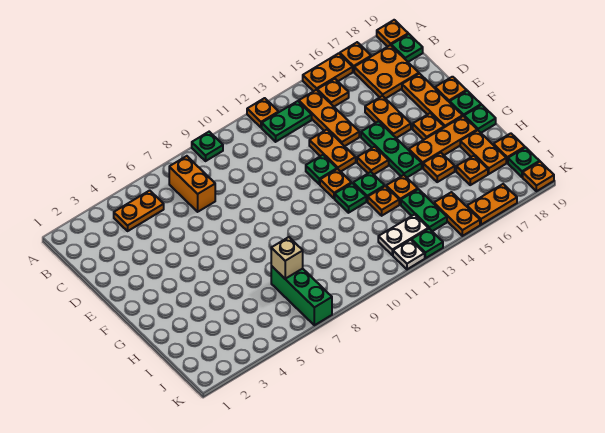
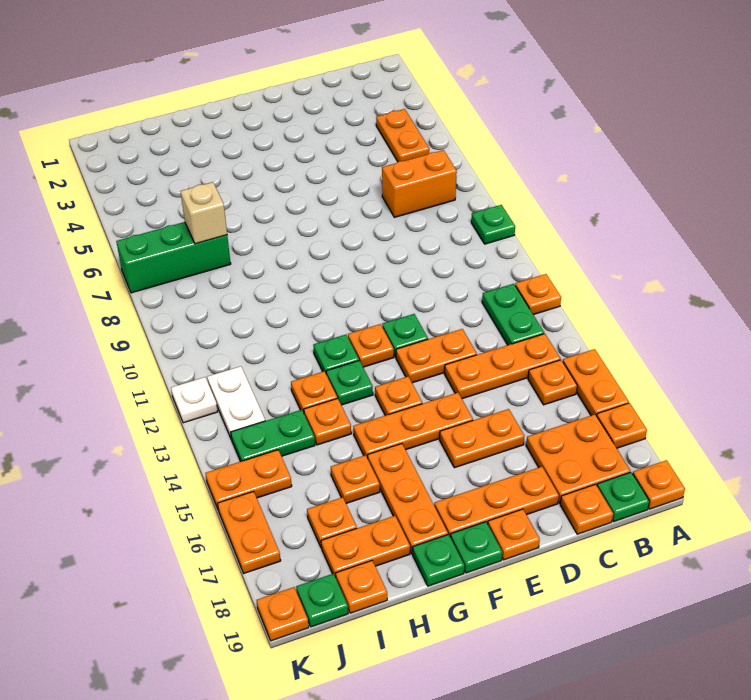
green 1x3 plate [361,121,422,177] -> orange 1x3 plate [353,393,473,458]
orange 1x1 plate [413,113,444,140] -> orange 1x1 plate moved to [560,484,613,534]
green 1x1 plate [412,229,443,258] -> none

